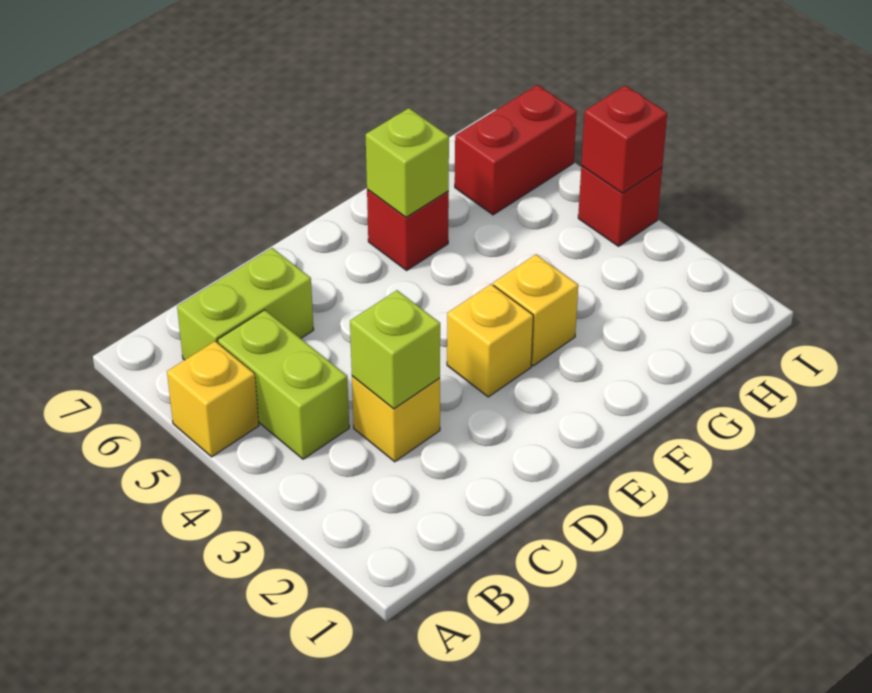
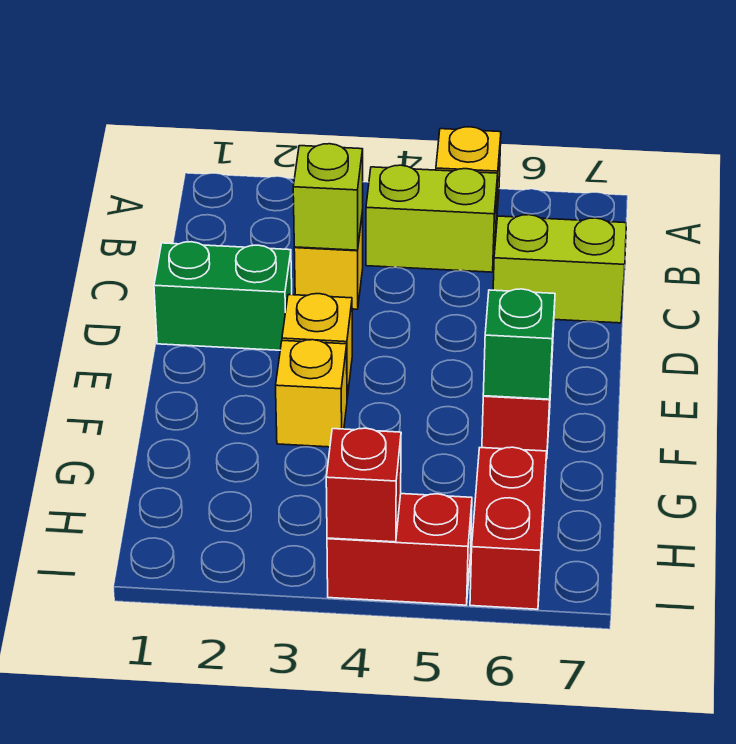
lime 1x2 brick [177,248,314,360] -> lime 1x2 brick turned to [493,215,626,323]
none -> green 1x2 brick [154,242,292,350]
lime 1x1 brick [366,108,449,217] -> green 1x1 brick [483,289,555,399]
red 1x1 brick [578,166,662,246] -> red 1x2 brick [327,494,472,605]

